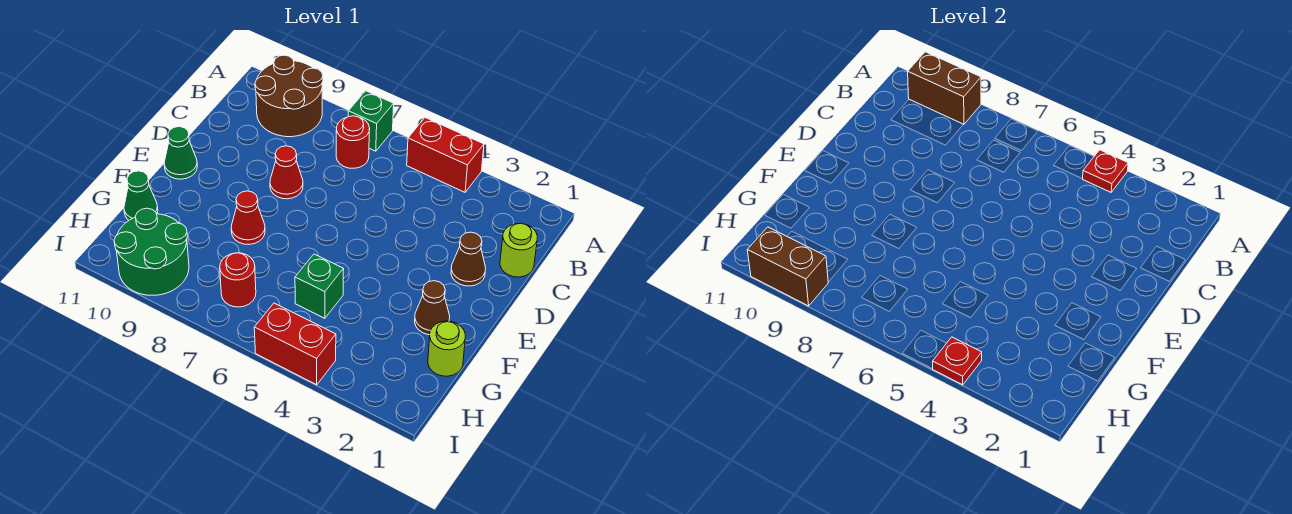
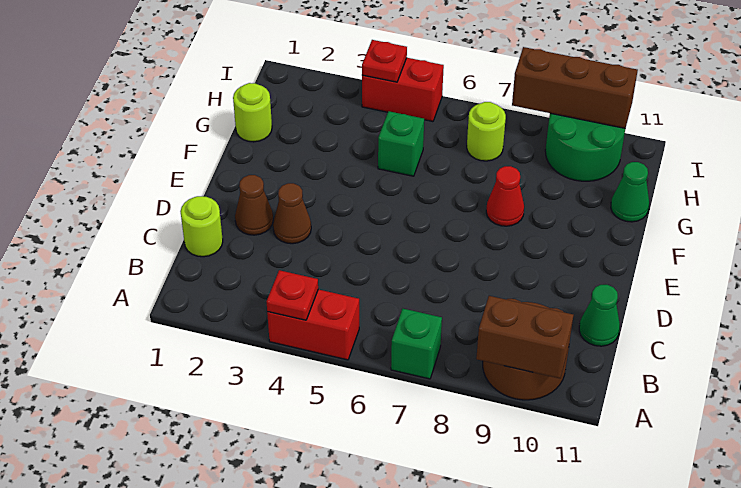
red 1x1 round brick [336,116,370,168] -> none
red 1x1 cone [270,146,303,199] -> none
green 1x1 cone [164,127,197,179] -> green 1x1 cone moved to [579,285,620,346]
brown 1x1 cone [415,281,450,335] -> brown 1x1 cone moved to [273,183,311,244]
red 1x1 round brick [220,253,256,307] -> lime 1x1 round brick [467,102,506,161]
brown 1x2 brick [747,227,828,306] -> brown 1x3 brick [512,47,638,128]

